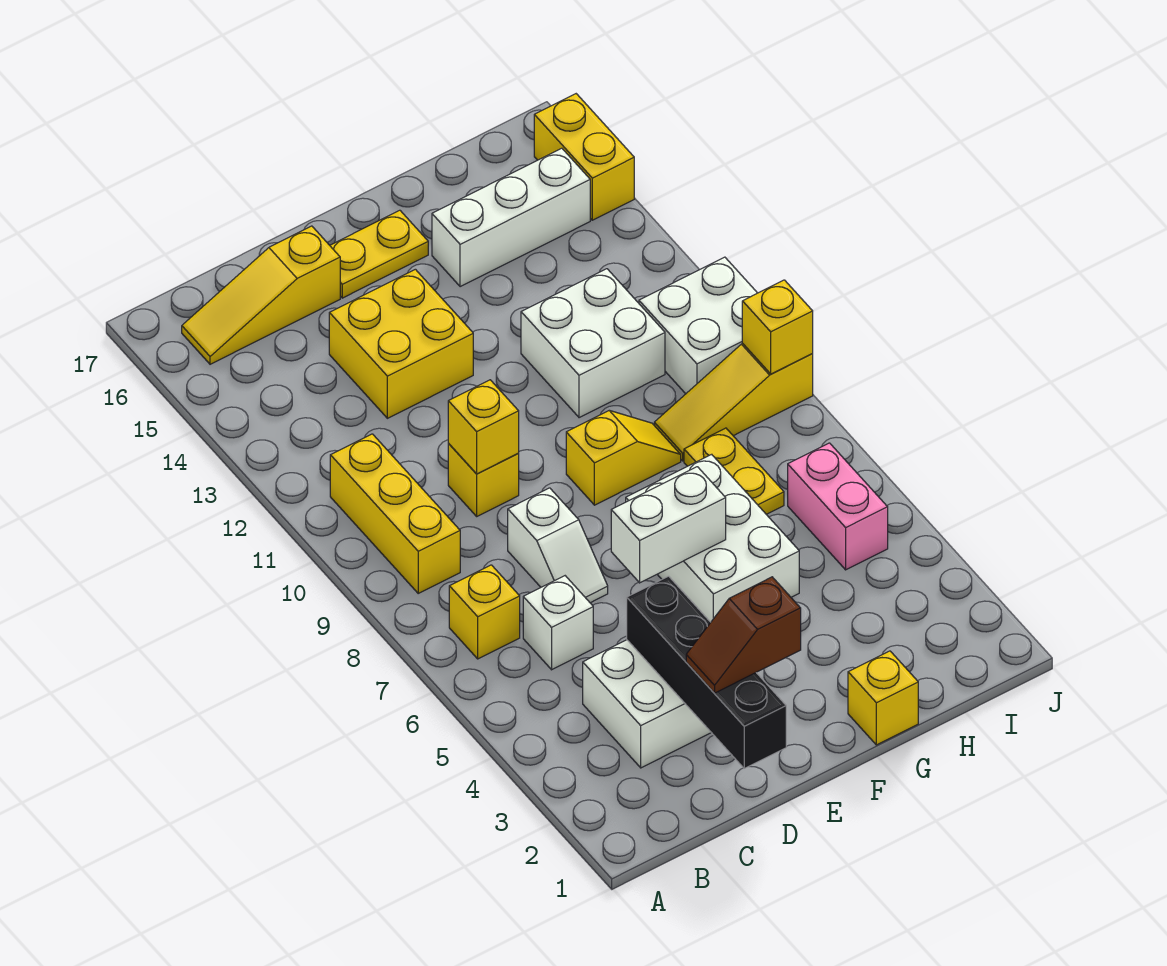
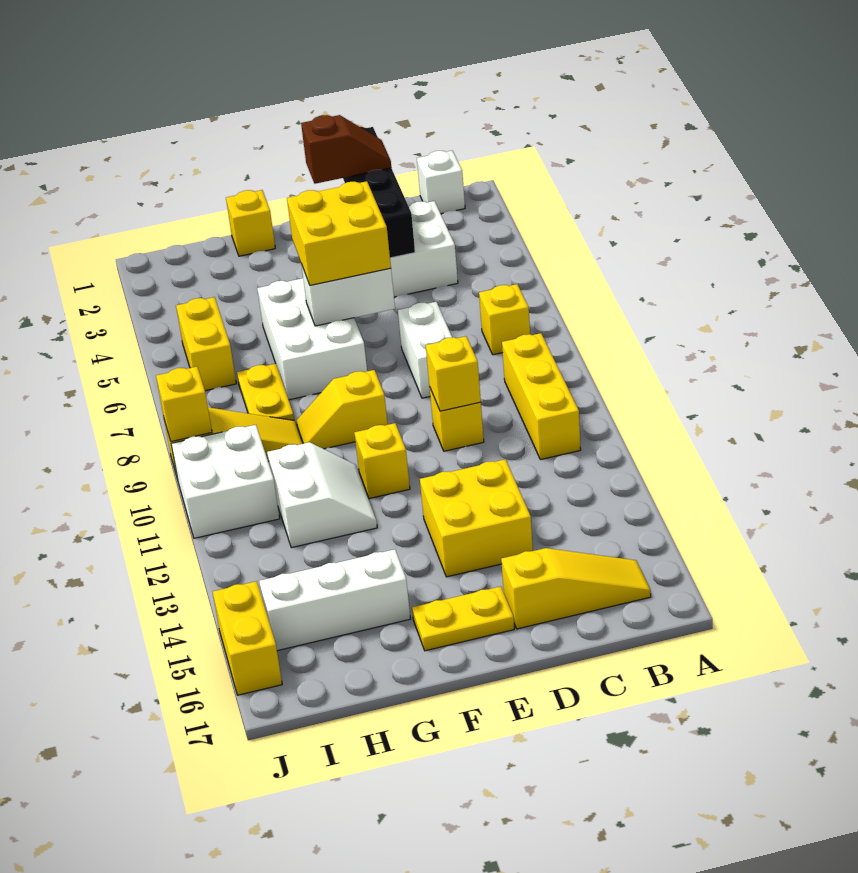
white 1x1 brick [523,576,593,670] -> white 1x1 brick moved to [417,151,465,214]
white 1x2 slope [508,488,608,603] -> white 1x2 brick [398,302,452,398]
none -> yellow 2x2 brick [287,181,391,285]
none -> yellow 1x1 brick [354,423,410,499]
white 2x2 brick [521,269,665,418] -> white 2x2 slope [267,442,377,548]
pink 1x2 brick [788,443,888,570] -> yellow 1x2 brick [176,297,236,391]

